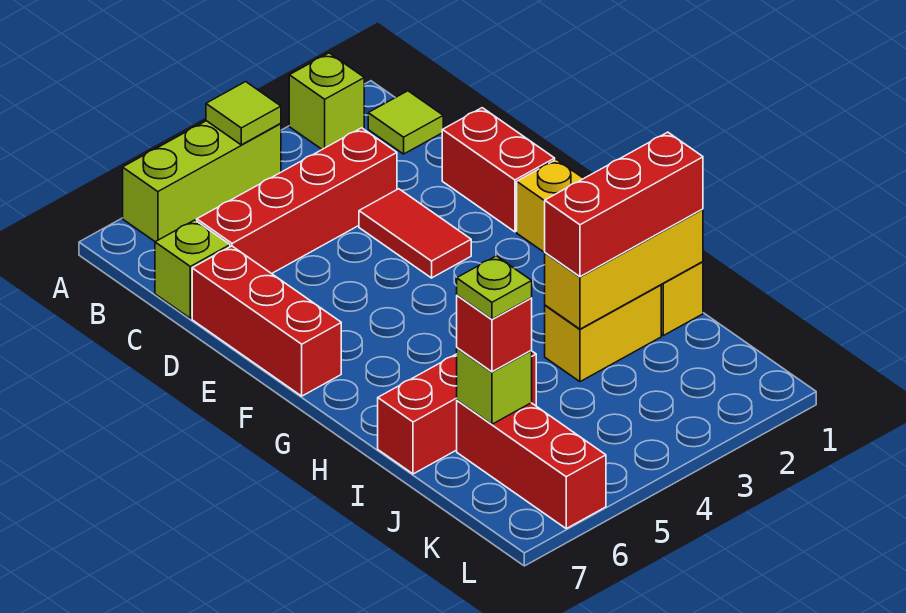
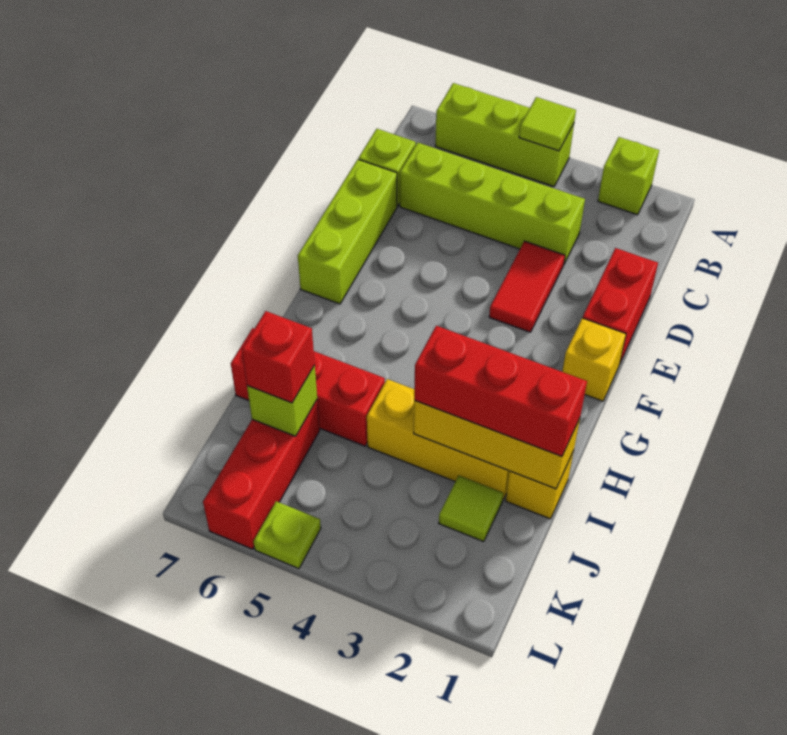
lime 1x1 tile [368,91,443,154] -> lime 1x1 tile moved to [439,476,503,542]
red 1x4 brick [197,128,397,274] -> lime 1x4 brick [400,143,585,264]
red 1x3 brick [192,246,341,396] -> lime 1x3 brick [298,159,397,304]
yellow 1x2 brick [545,285,661,382] -> yellow 1x3 brick [367,379,509,500]
lime 1x1 plate [457,256,532,319] -> lime 1x1 plate moved to [253,501,321,569]

